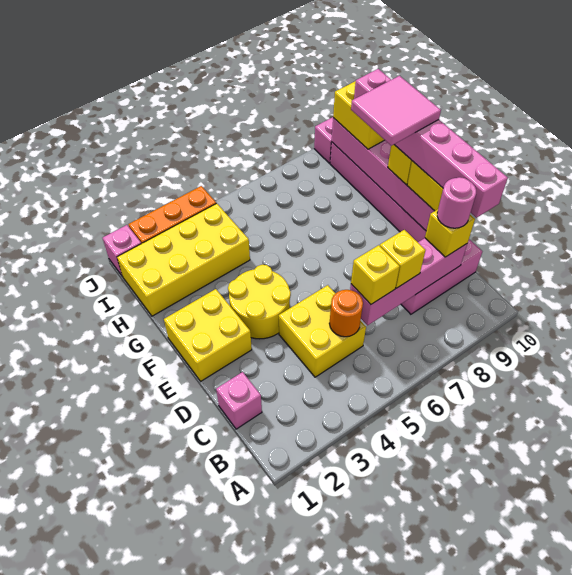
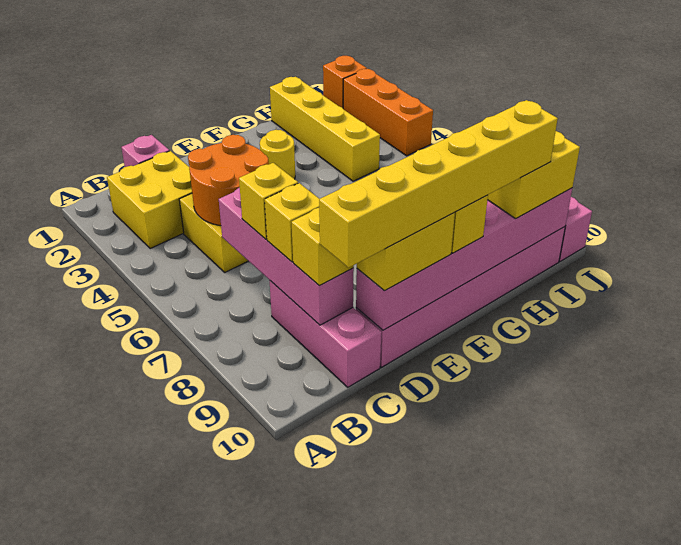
orange 1x1 round brick [329,290,363,337] -> orange 2x2 round brick [188,135,269,226]
yellow 1x1 brick [351,245,400,304] -> yellow 1x1 brick moved to [265,183,319,262]
pink 1x1 round brick [437,177,476,228] -> none
pink 1x6 brick [354,69,508,218] -> yellow 1x6 brick [319,100,558,268]
yellow 2x2 brick [164,289,252,381] -> yellow 2x2 brick moved to [107,151,192,249]
yellow 2x2 round brick [228,265,291,339] -> yellow 1x1 round brick [260,130,295,179]
pink 2x2 tile [351,76,441,146] -> none
yellow 2x4 brick [117,203,250,316] -> yellow 1x4 brick [270,77,380,181]
pink 1x1 brick [103,225,141,277] -> orange 1x1 brick [323,56,367,108]

